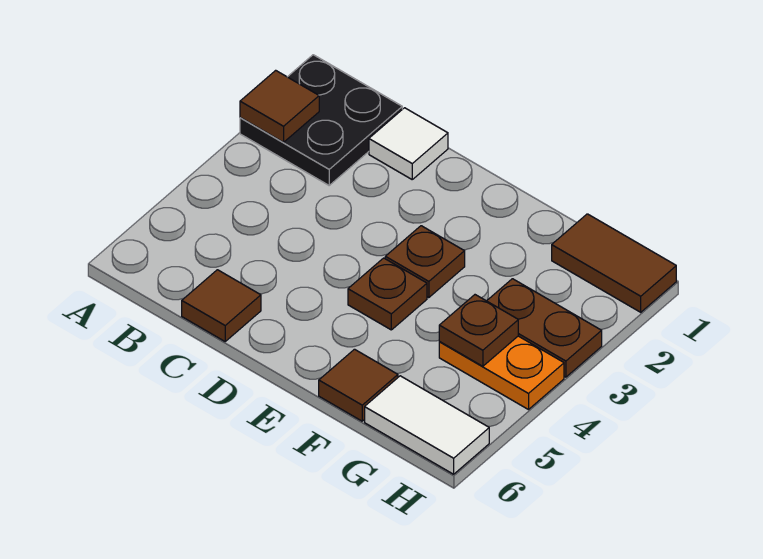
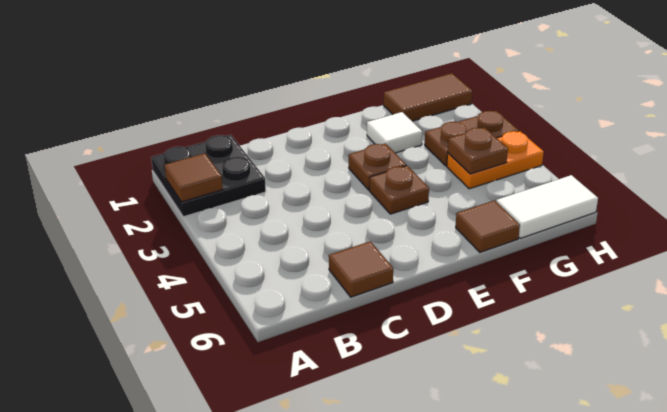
white 1x1 tile [369,108,448,179] -> white 1x1 tile moved to [367,112,422,153]

